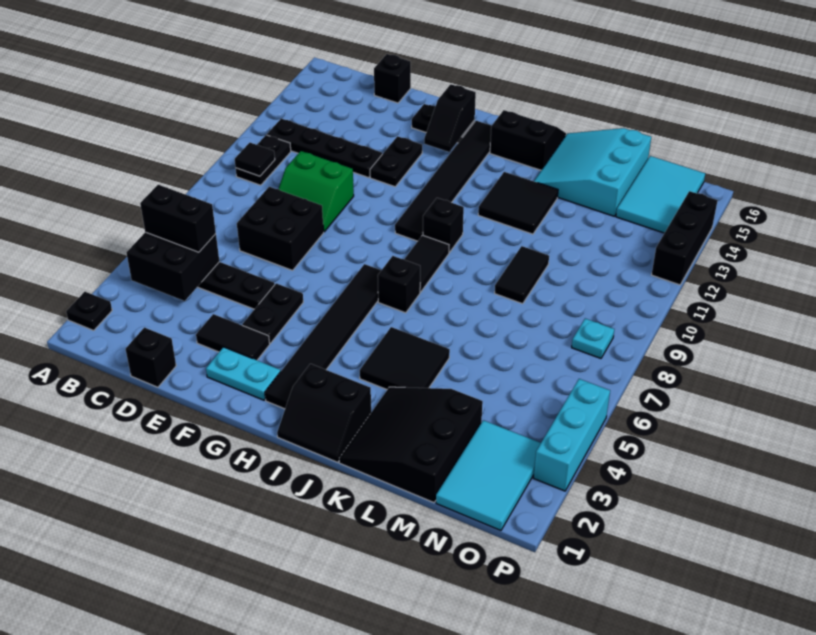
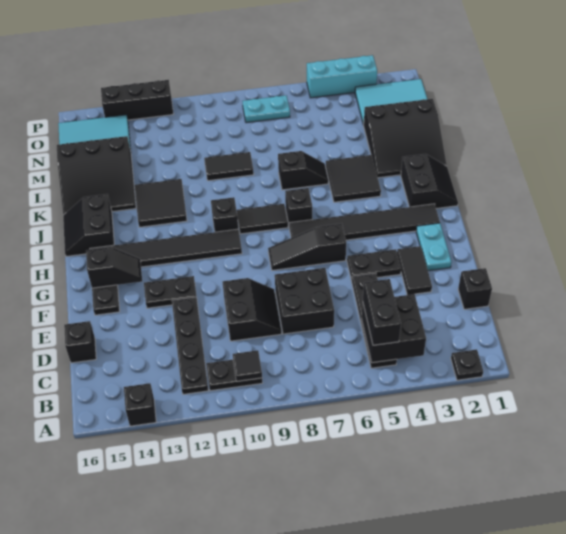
none -> black 1x1 brick [124,383,156,426]
green 2x2 slope [279,151,354,232] -> black 2x2 slope [222,278,282,341]
none -> black 1x3 slope [268,224,346,270]
none -> black 1x2 slope [278,151,328,190]
cyan 3x3 slope [534,128,651,216] -> black 3x3 slope [57,136,136,215]
cyan 1x1 plate [572,319,614,358] -> cyan 1x2 plate [243,95,290,123]

